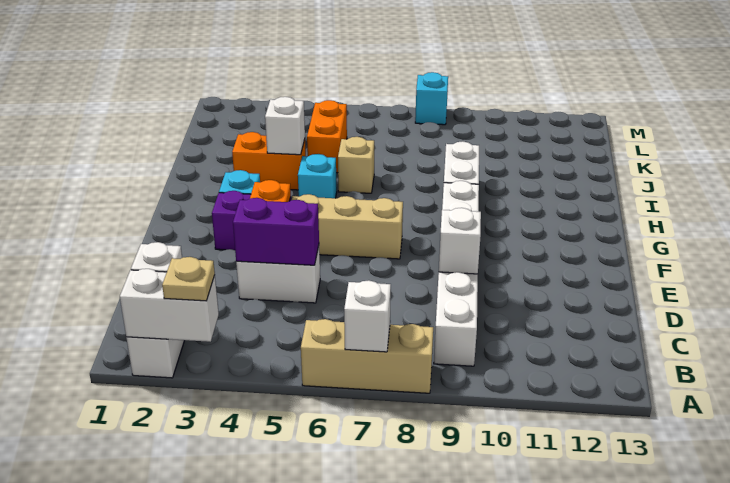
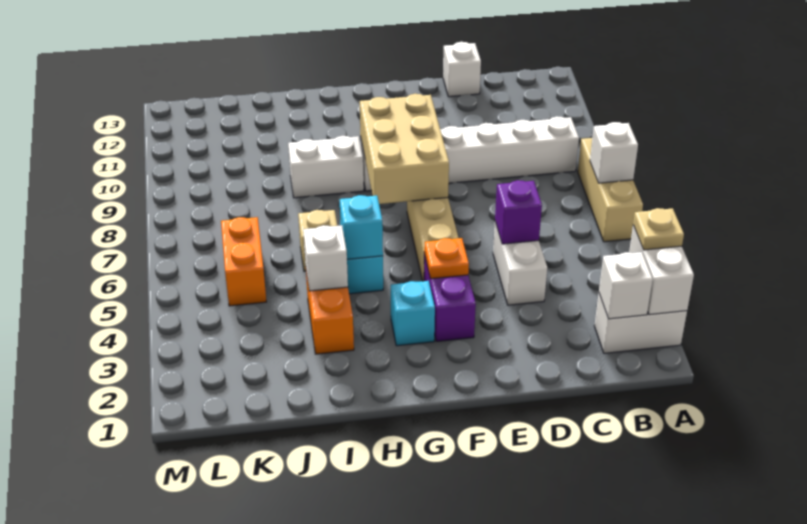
purple 1x2 brick [233,198,319,265] -> purple 1x1 brick [495,180,542,244]
white 1x1 brick [439,208,481,274] -> white 1x1 brick moved to [443,42,481,97]
none -> tan 2x3 brick [360,94,449,204]
orange 1x2 brick [307,100,347,173] -> orange 1x2 brick turned to [221,217,266,306]
cyan 1x1 brick [415,72,448,125] -> cyan 1x1 brick moved to [340,195,383,259]

